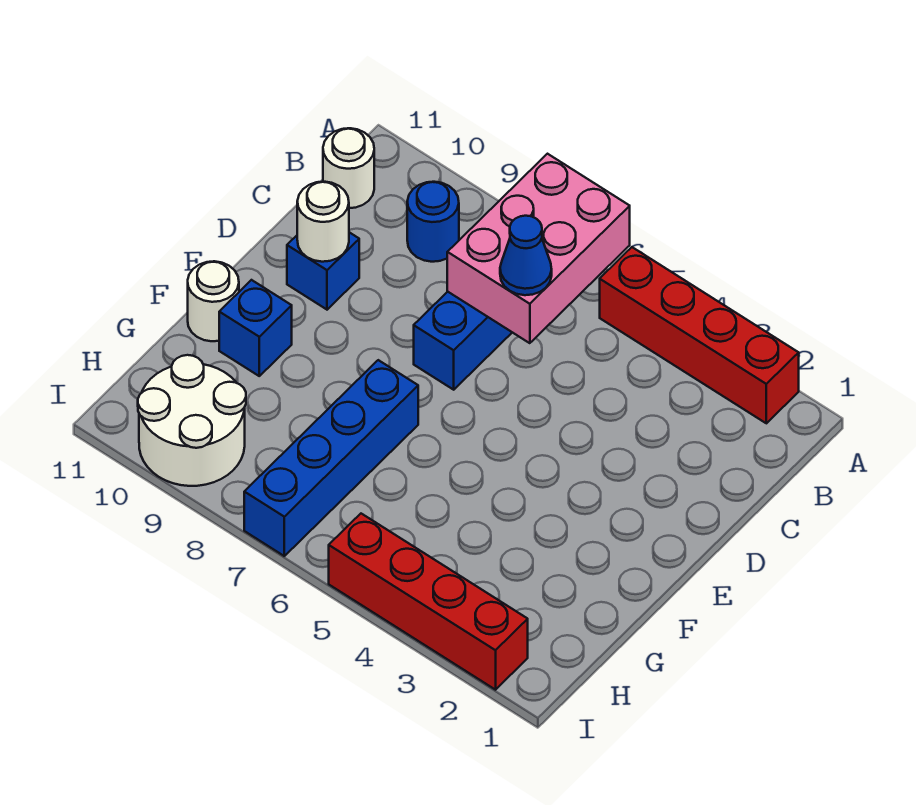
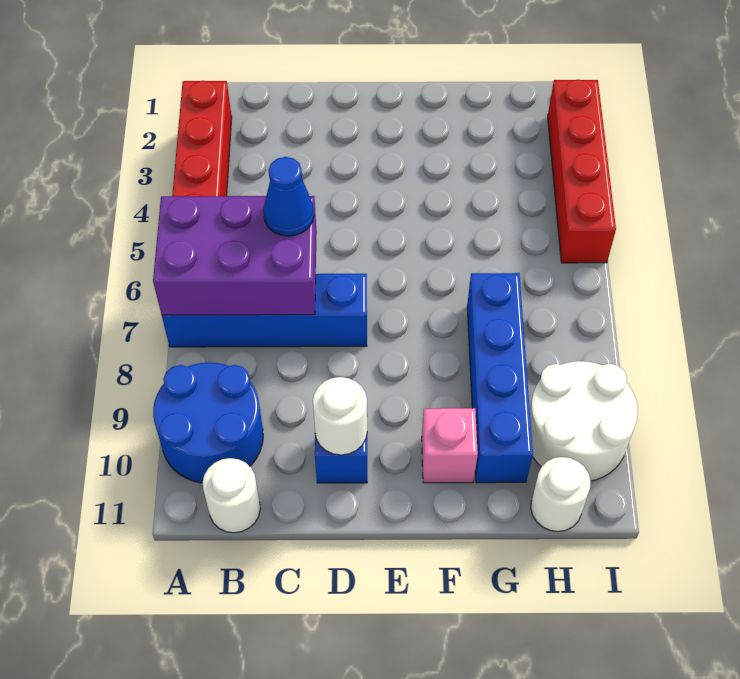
pink 2x3 brick [447,154,630,343] -> purple 2x3 brick [153,196,317,315]
blue 1x1 round brick [407,182,459,262] -> blue 2x2 round brick [153,362,263,483]
blue 1x4 brick [244,360,418,556] -> blue 1x4 brick turned to [467,273,533,483]
blue 1x1 brick [219,280,292,376] -> pink 1x1 brick [422,408,478,483]
white 1x1 round brick [188,261,239,341] -> white 1x1 round brick moved to [531,457,591,532]

